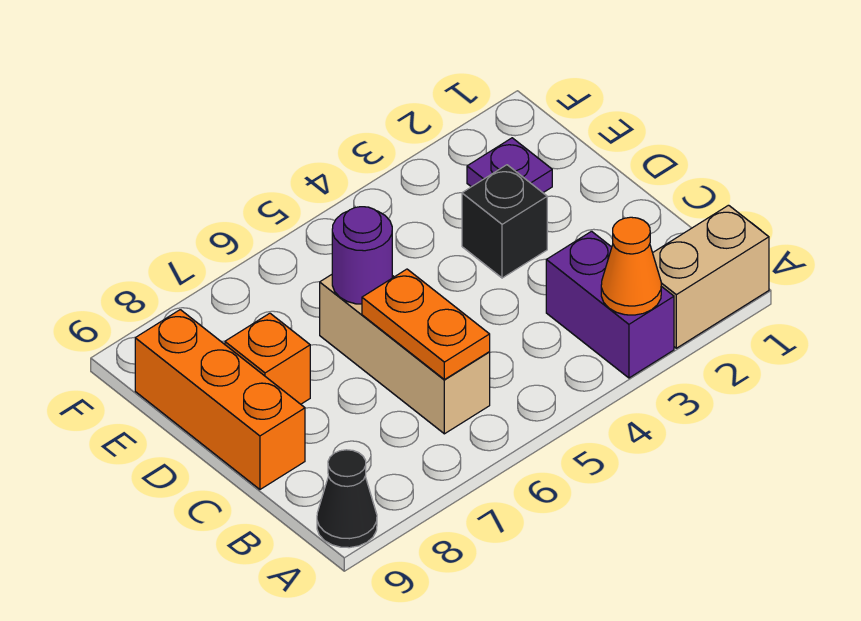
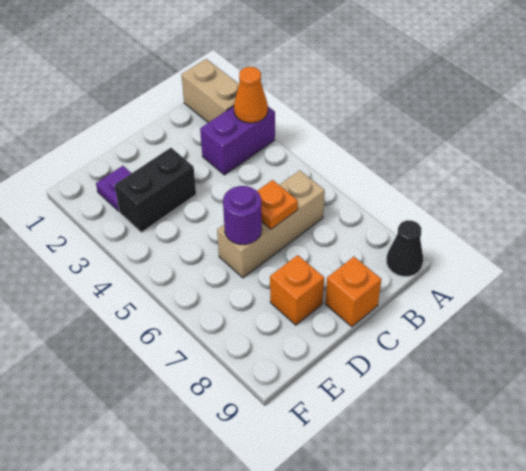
orange 1x2 plate [362,269,490,380] -> orange 1x1 plate [257,180,298,229]
orange 1x3 brick [135,310,305,489] -> orange 1x1 brick [325,257,381,327]
black 1x1 brick [462,165,547,278] -> black 1x2 brick [115,148,196,232]

